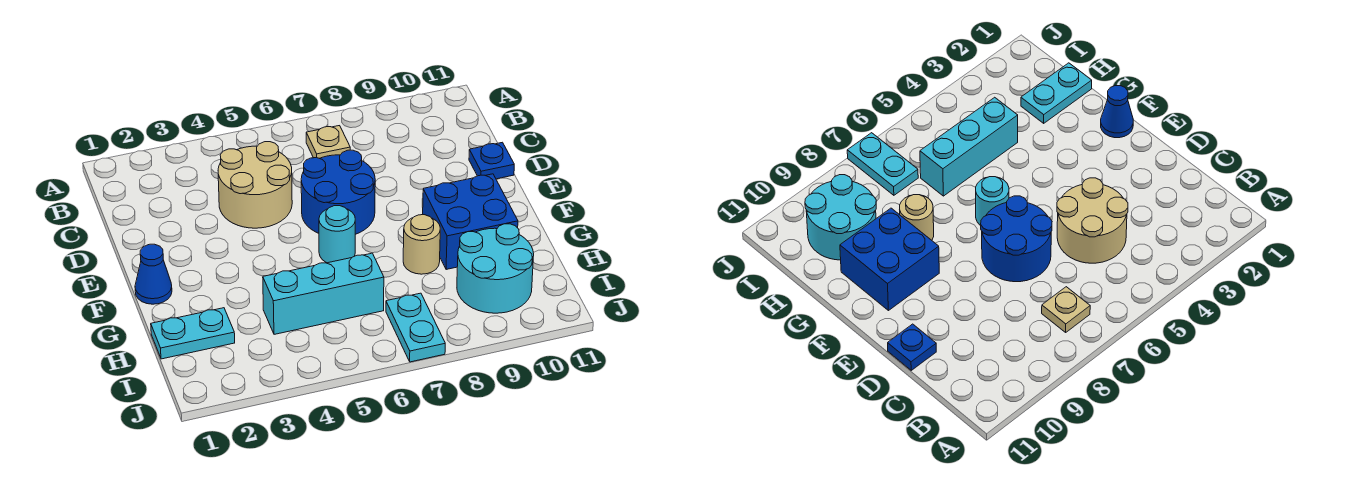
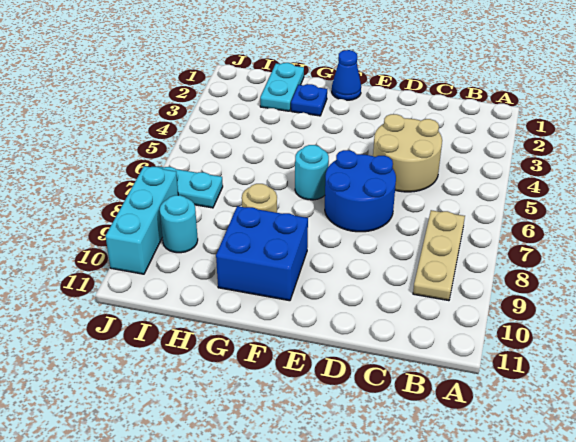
tan 1x1 plate [306,126,350,158] -> tan 1x3 plate [413,210,465,301]
blue 1x1 plate [469,142,514,179] -> blue 1x1 plate moved to [291,84,327,116]
cyan 1x3 brick [263,253,384,334] -> cyan 1x3 brick moved to [106,166,178,274]
cyan 2x2 round brick [457,224,534,313] -> cyan 1x1 round brick [160,195,198,253]

